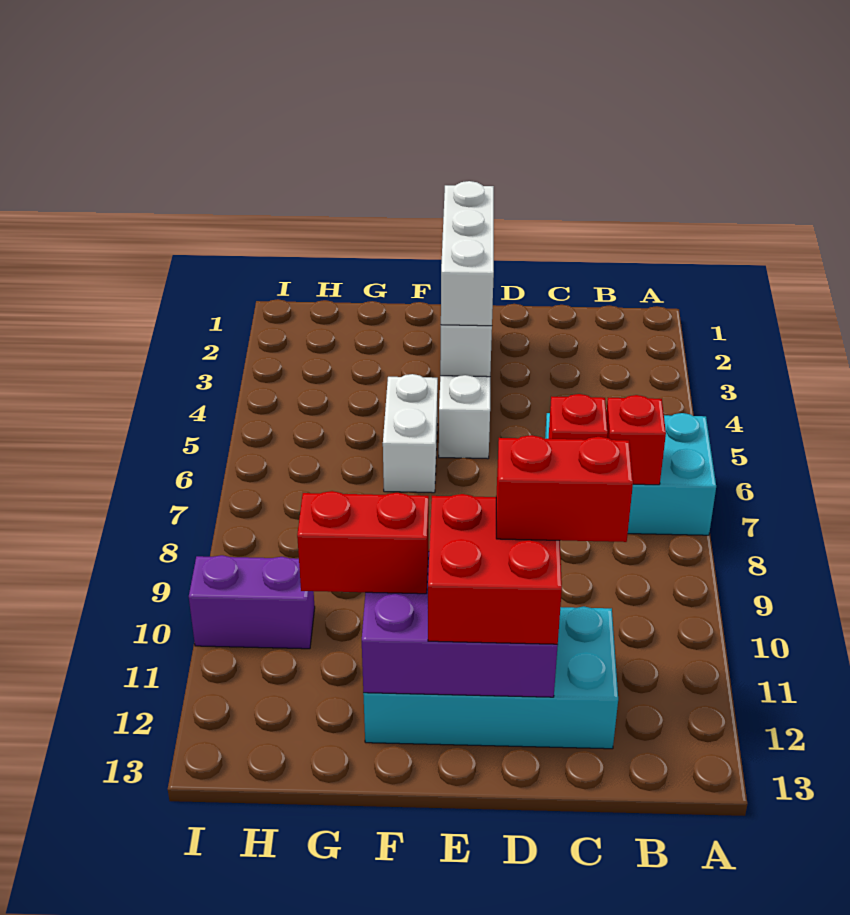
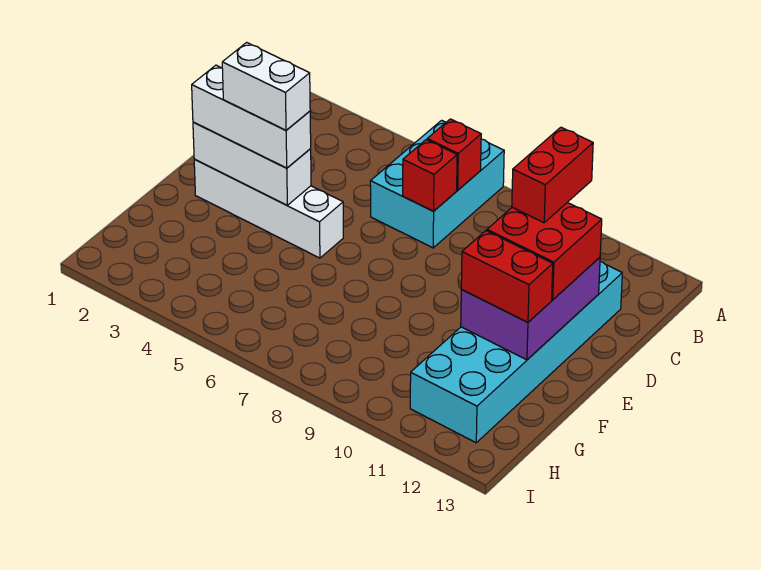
cyan 2x4 brick [363,606,618,749] -> cyan 2x6 brick [410,262,622,443]
white 1x2 brick [383,374,438,493] -> white 1x2 brick moved to [222,42,310,130]
red 1x2 brick [297,491,429,594] -> red 1x2 brick turned to [461,231,553,322]
purple 1x2 brick [189,555,315,649] -> none

